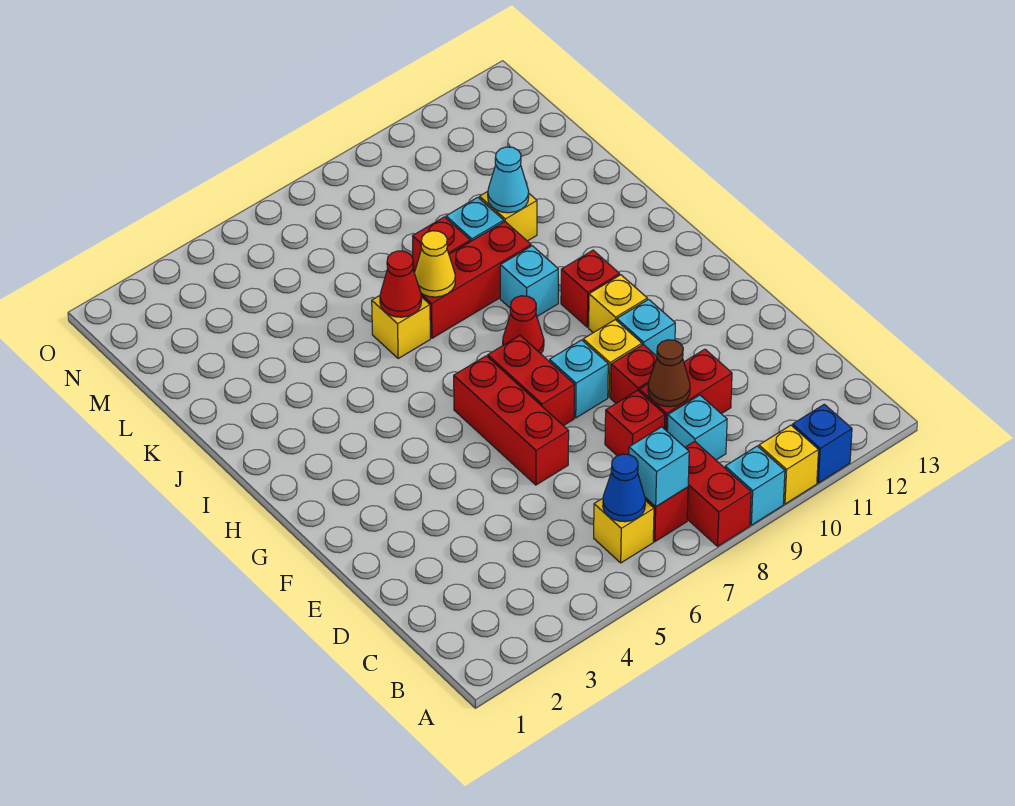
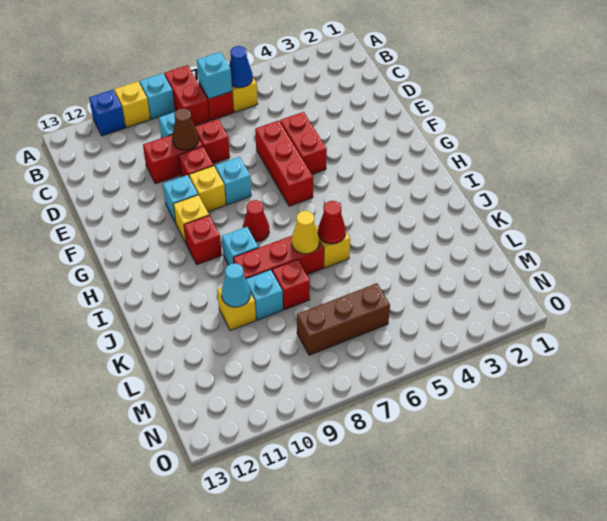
red 1x2 brick [488,336,574,426] -> red 1x2 brick moved to [280,112,327,174]
none -> brown 1x3 brick [297,283,390,355]

